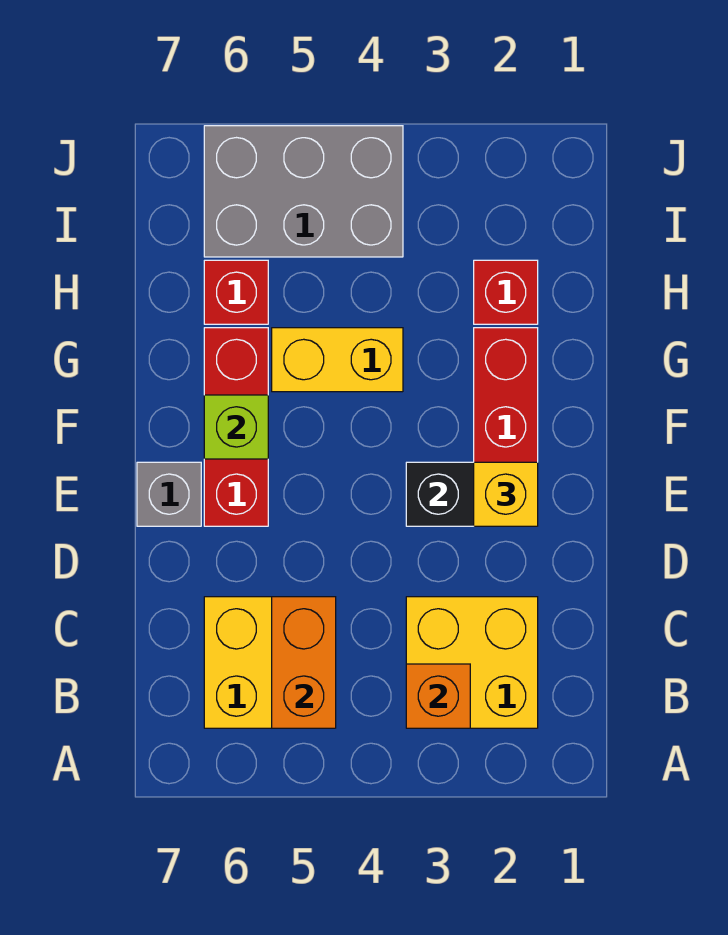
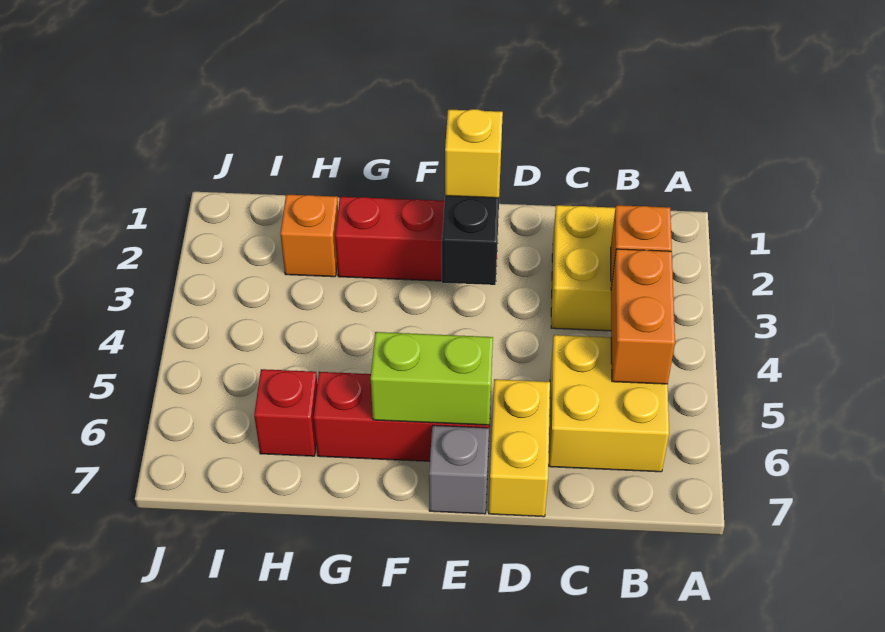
orange 1x2 brick [272,597,336,728] -> orange 1x2 brick turned to [611,249,675,384]
lime 1x1 brick [204,395,268,459] -> lime 1x2 brick [371,332,493,425]
yellow 1x2 brick [272,328,403,392] -> yellow 1x2 brick moved to [489,379,550,517]
red 1x1 brick [474,260,538,324] -> orange 1x1 brick [280,194,338,277]
grey 2x3 brick [204,126,403,257] -> none

